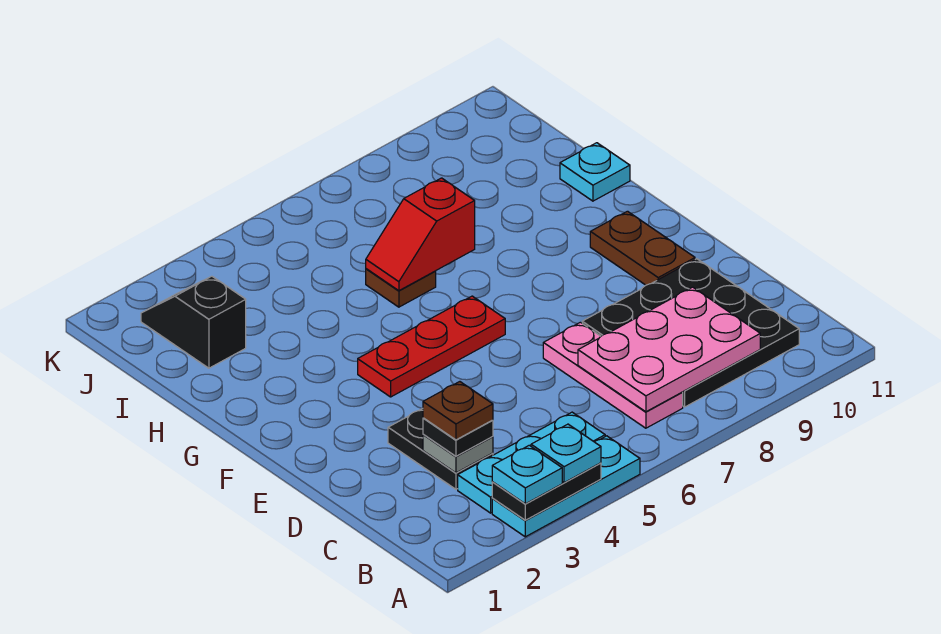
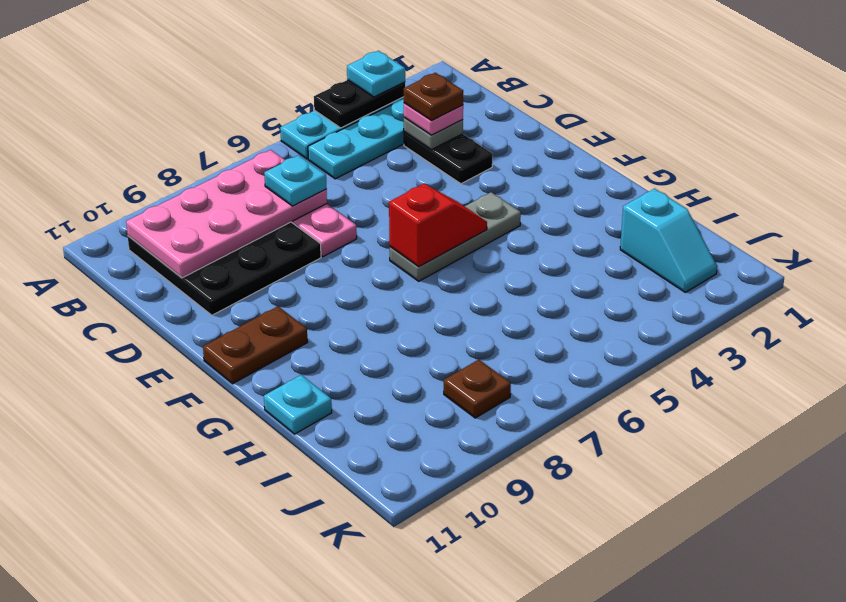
cyan 1x1 plate [531,424,601,483] -> cyan 1x1 plate moved to [264,155,327,206]
pink 2x3 plate [578,287,760,412] -> pink 2x4 plate [126,150,327,278]
black 1x1 plate [423,418,493,456] -> pink 1x1 plate [404,103,463,135]
brown 1x2 plate [590,211,695,285] -> brown 1x2 plate turned to [203,306,308,384]
red 1x3 plate [358,296,505,397] -> grey 1x3 plate [390,192,521,281]
brown 1x1 plate [366,269,436,307] -> brown 1x1 plate moved to [444,359,511,418]
red 1x2 slope [366,178,475,291] -> red 1x2 slope moved to [389,184,487,266]
black 1x2 slope [141,276,246,368] -> cyan 1x2 slope [620,189,717,292]

